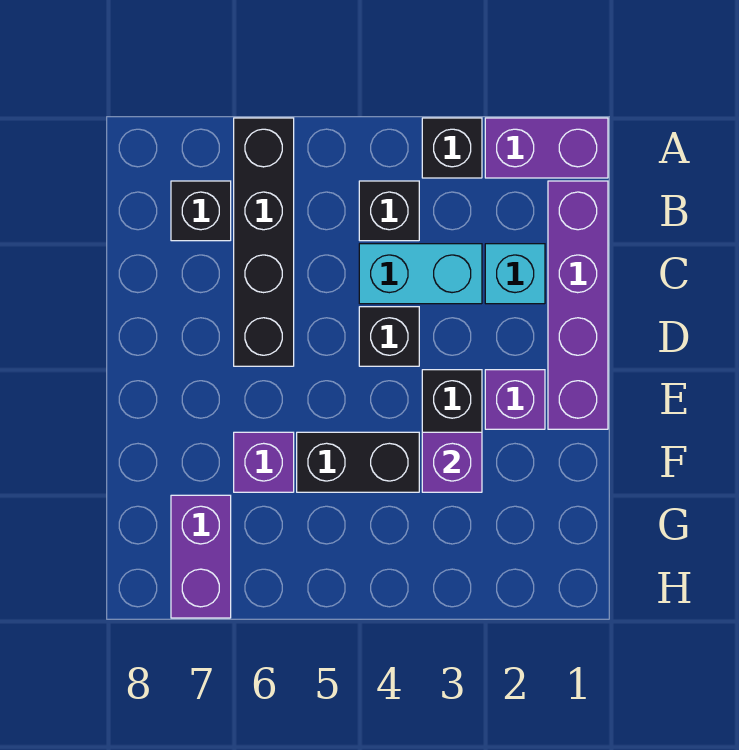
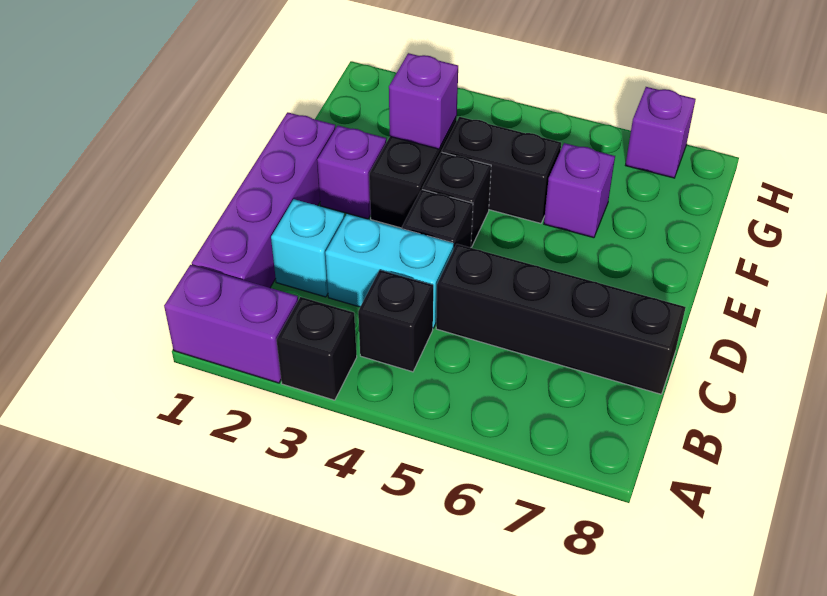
black 1x4 brick [234,118,294,366] -> black 1x4 brick turned to [436,244,686,394]
black 1x1 brick [171,181,231,241] -> black 1x1 brick moved to [422,152,491,247]
purple 1x2 brick [171,495,231,618] -> purple 1x1 brick [626,87,696,178]

